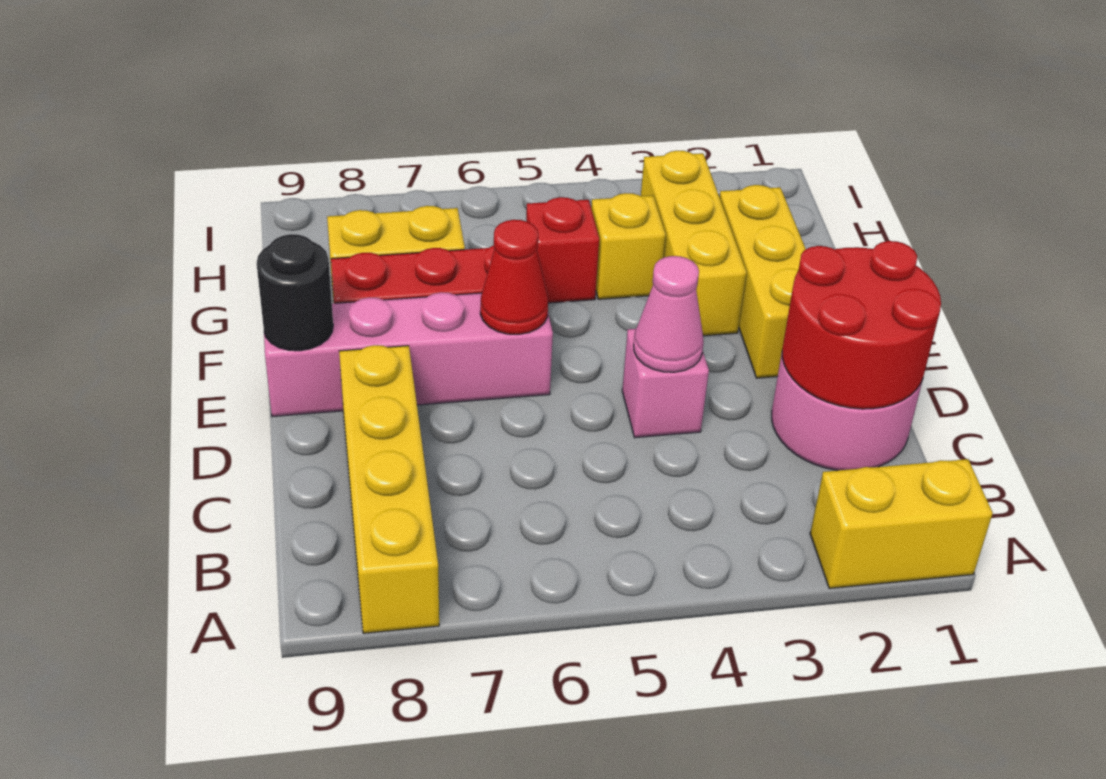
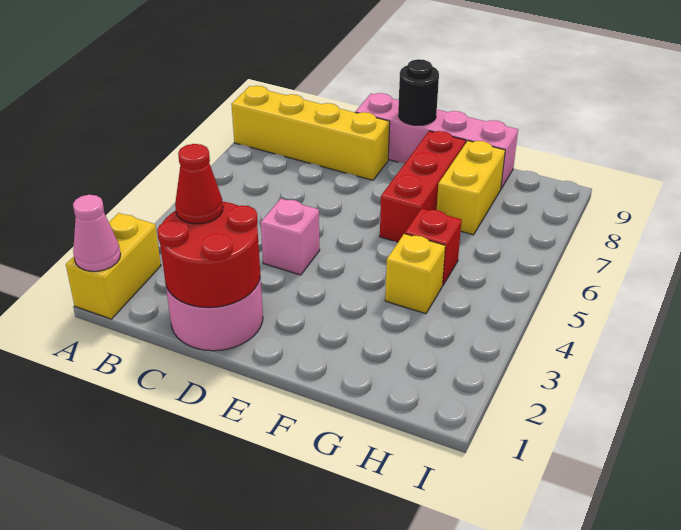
pink 1x1 cone [634,256,704,372] -> pink 1x1 cone moved to [73,195,121,271]
yellow 1x3 brick [719,185,806,378] -> none
pink 1x4 brick [264,292,553,417] -> pink 1x4 brick turned to [355,93,518,188]
red 1x1 cone [480,220,548,334] -> red 1x1 cone moved to [175,144,223,224]
yellow 1x3 brick [641,151,746,336] -> none

